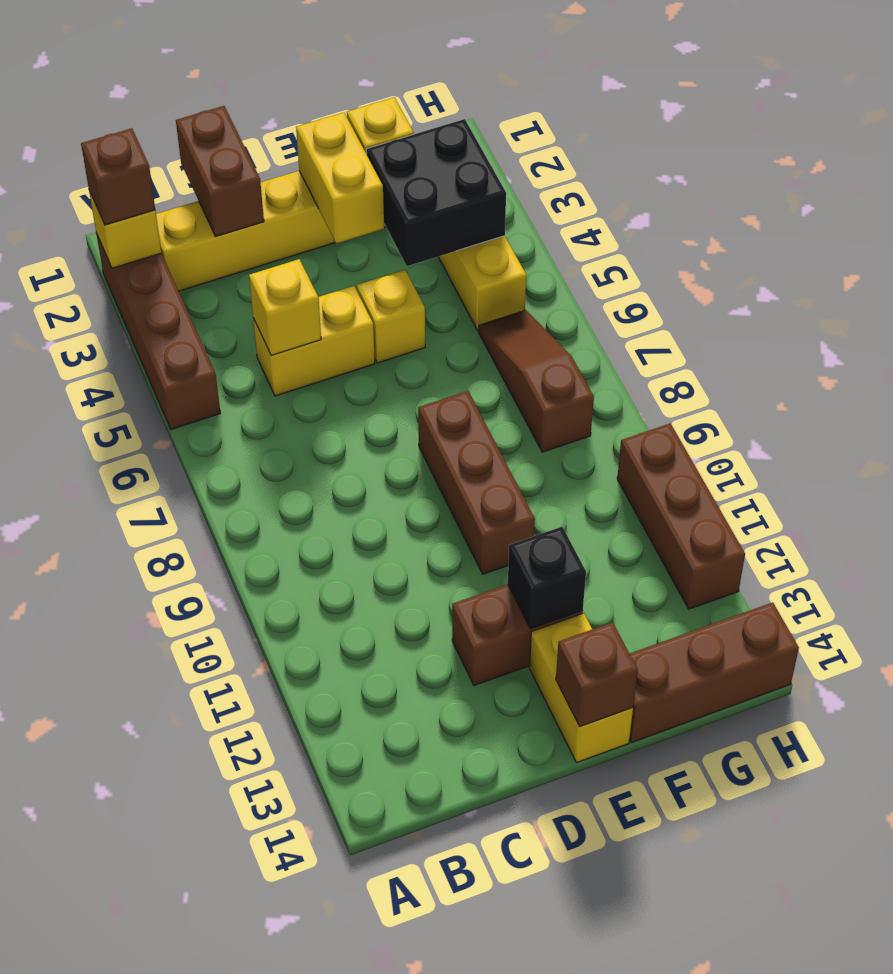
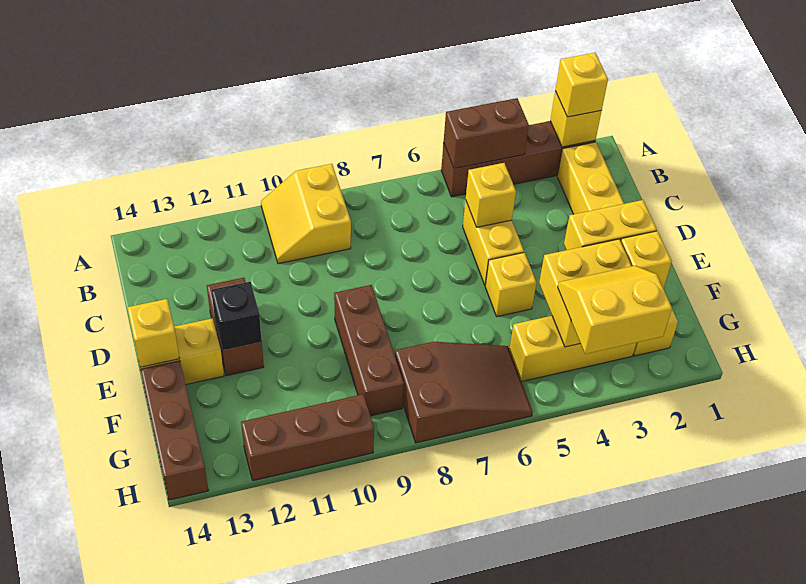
brown 1x1 brick [81,128,155,225] -> yellow 1x1 brick [555,53,608,117]
none -> yellow 2x2 slope [261,164,351,264]
brown 1x2 brick [176,106,264,236] -> brown 1x2 brick moved to [444,98,529,169]
brown 1x3 brick [418,391,535,574] -> brown 1x3 brick turned to [334,285,404,416]
brown 1x1 brick [556,622,638,727] -> yellow 1x1 brick [127,299,180,367]
black 2x2 brick [366,119,506,266] -> yellow 2x2 brick [539,239,631,347]
none -> yellow 2x2 slope [558,266,672,354]
brown 1x3 slope [479,310,594,452] -> brown 2x3 slope [395,342,533,443]

